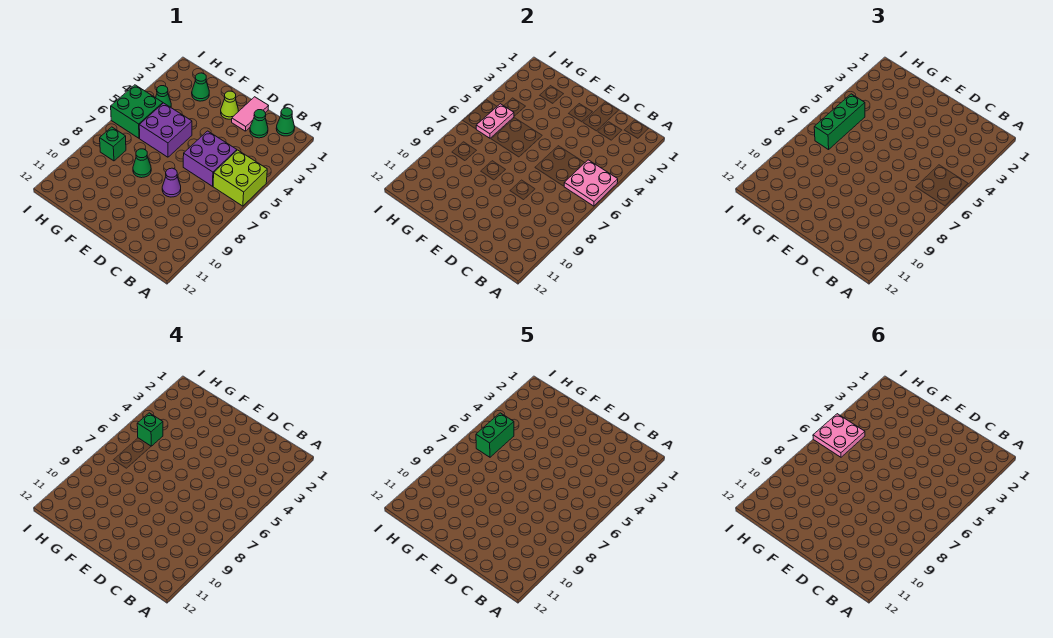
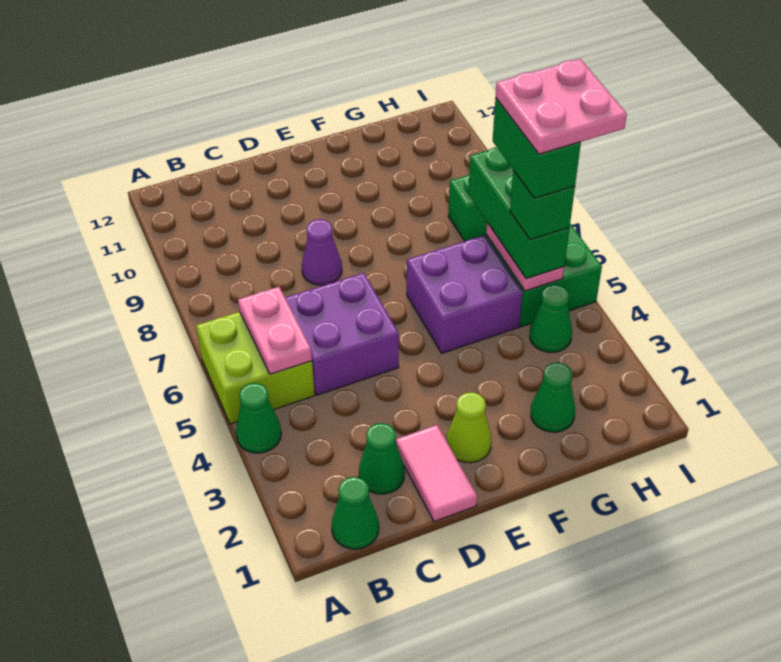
pink 2x2 plate [564,160,618,206] -> pink 1x2 plate [238,287,312,374]
green 1x1 cone [133,149,151,178] -> green 1x1 cone moved to [236,383,281,453]

